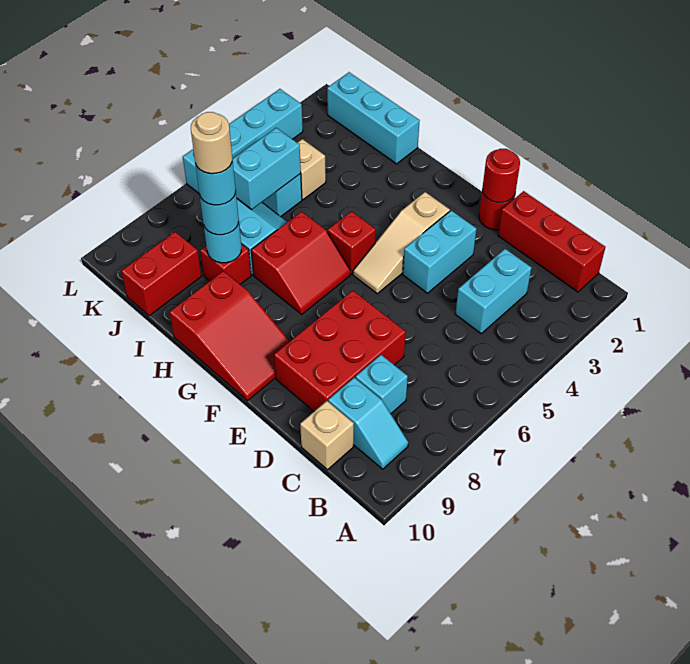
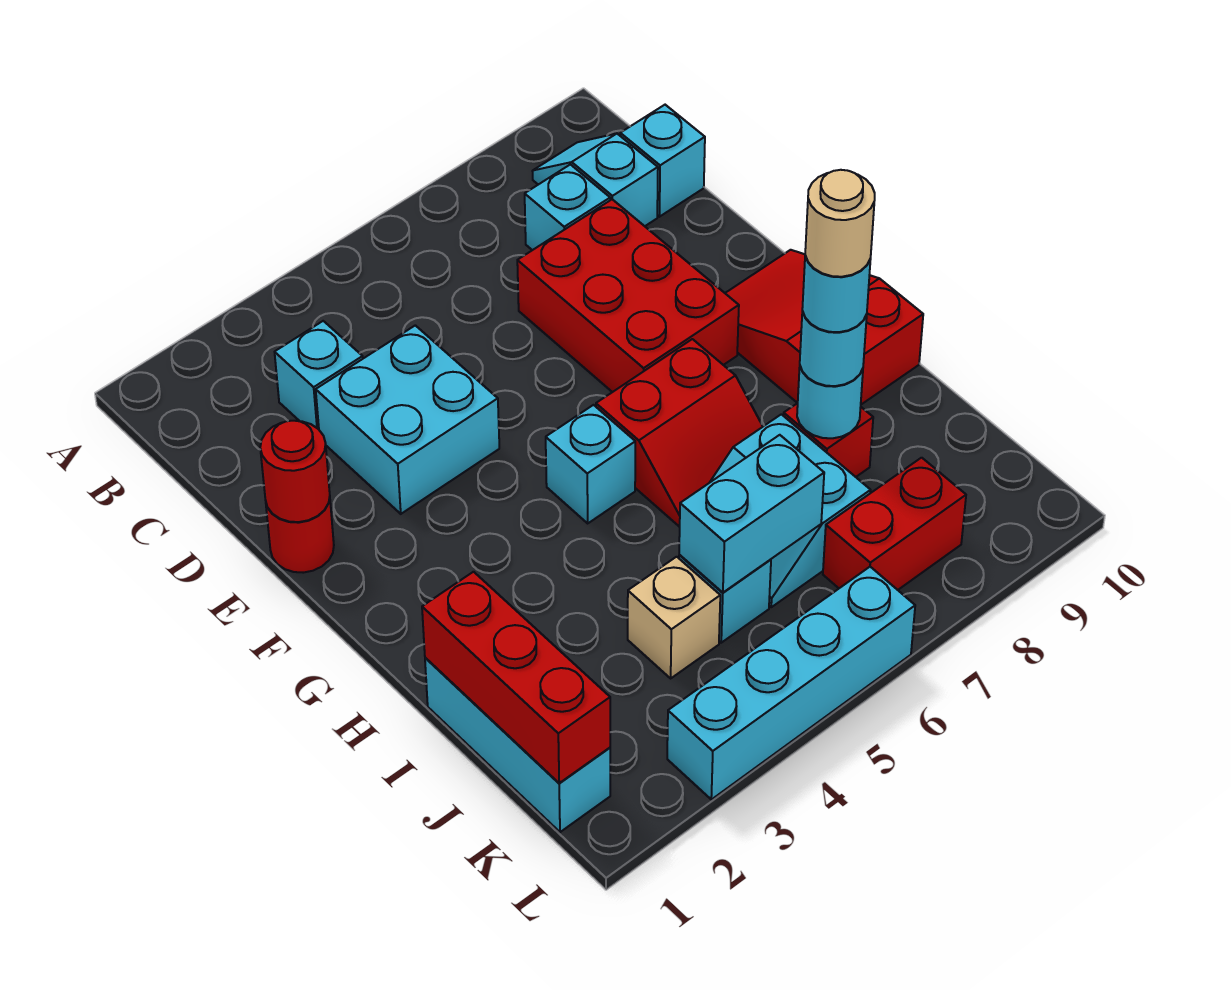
red 1x3 brick [498,191,605,292] -> red 1x3 brick moved to [422,572,610,783]
cyan 1x2 brick [455,249,531,334] -> cyan 1x1 brick [275,321,363,429]
tan 1x1 brick [300,401,354,470] -> cyan 1x1 brick [620,105,705,217]
red 2x3 brick [274,291,406,411] -> red 2x3 brick turned to [517,199,739,392]
cyan 1x2 brick [403,210,476,293] -> cyan 2x2 brick [316,325,499,514]
tan 1x3 slope [353,192,450,293] -> none
red 1x1 brick [328,211,376,274] -> cyan 1x1 brick [546,405,635,523]
red 2x2 slope [251,212,351,314] -> red 2x2 slope turned to [596,339,763,527]
red 1x2 brick [121,232,201,316] -> red 1x2 brick moved to [823,458,966,590]

